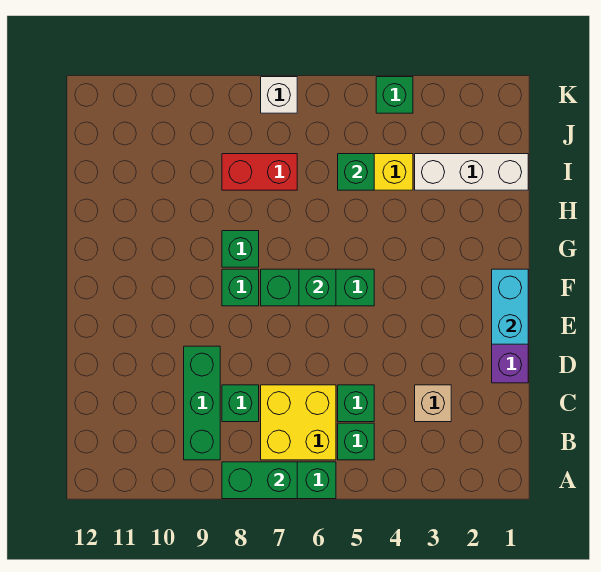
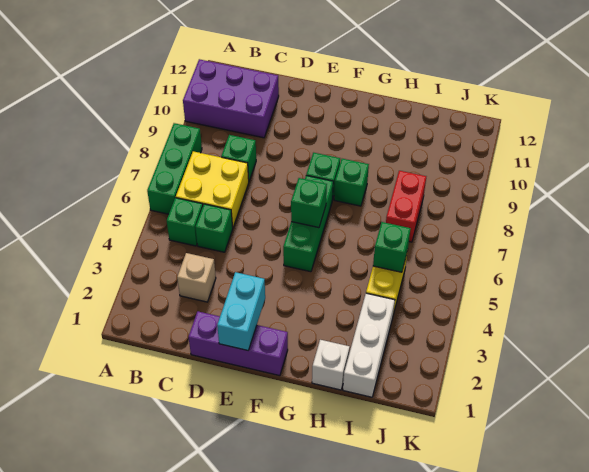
green 1x2 brick [222,462,297,499] -> none
none -> purple 2x3 brick [183,59,279,138]
green 1x3 brick [184,346,220,460] -> none
cyan 1x2 brick [492,269,528,344] -> cyan 1x2 brick turned to [217,272,265,351]
green 1x1 brick [376,77,413,113] -> none
white 1x1 brick [261,77,297,113] -> white 1x1 brick moved to [312,340,350,390]

